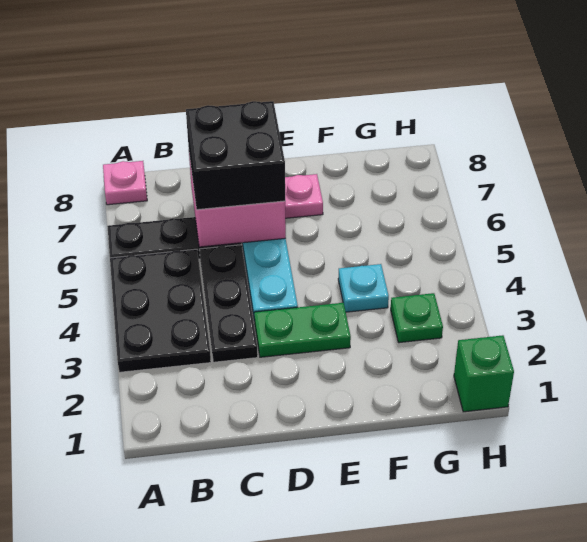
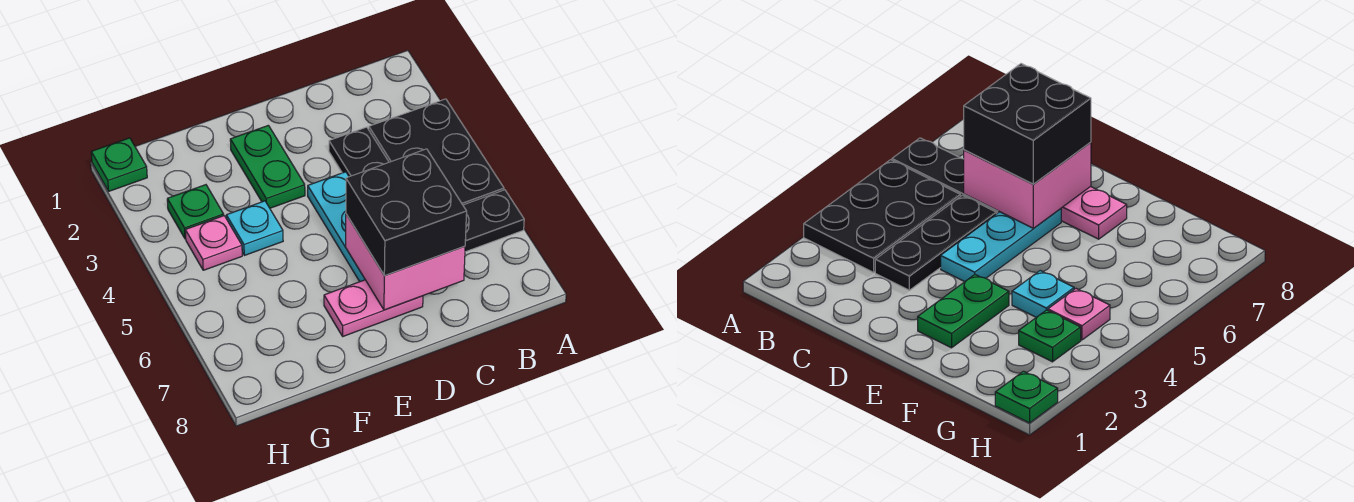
pink 1x1 plate [103,161,147,205] -> pink 1x1 plate moved to [185,216,242,270]
green 1x2 plate [254,303,351,357] -> green 1x2 plate turned to [230,125,305,208]
green 1x1 brick [454,335,514,412] -> green 1x1 plate [91,138,147,191]

